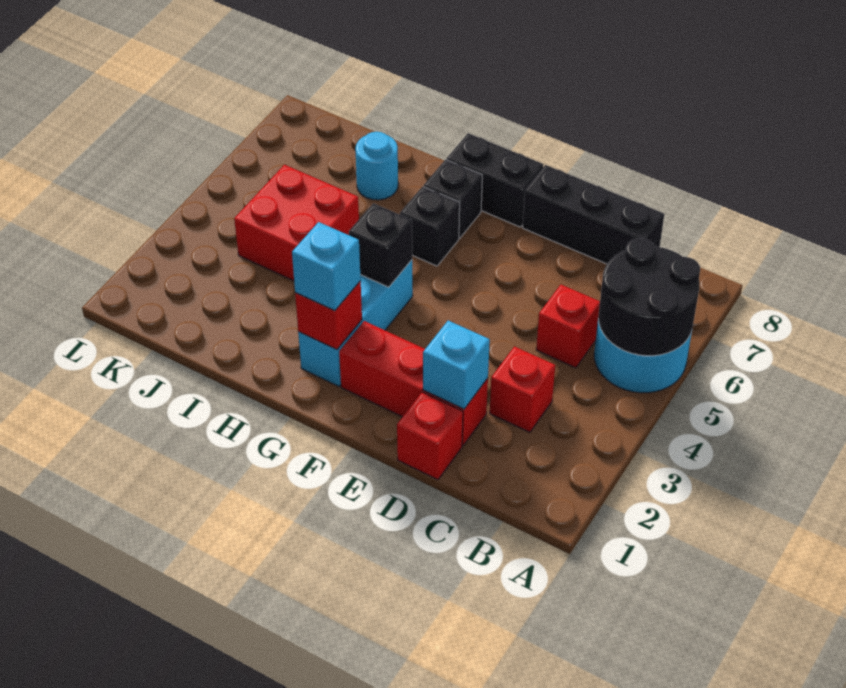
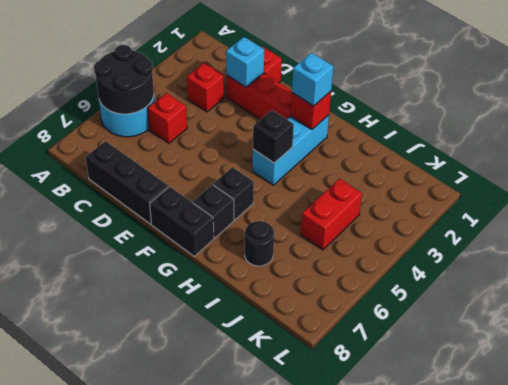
red 2x2 brick [234,165,359,281] -> red 1x2 brick [301,178,362,250]
cyan 1x1 round brick [356,132,398,200] -> black 1x1 round brick [245,221,274,266]

